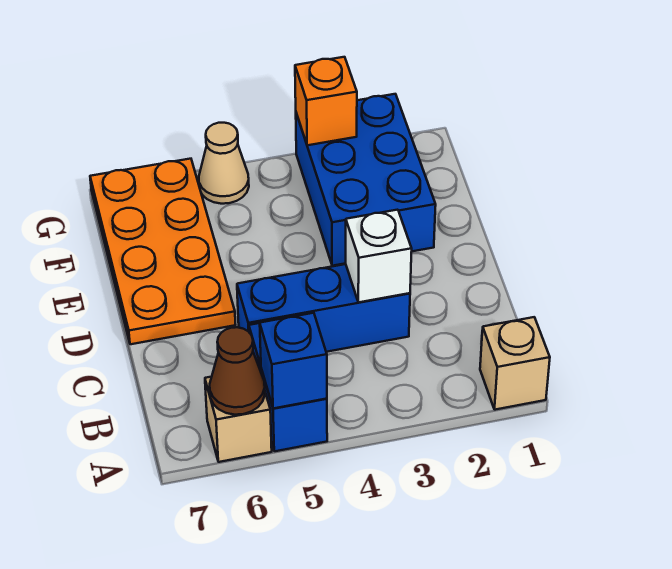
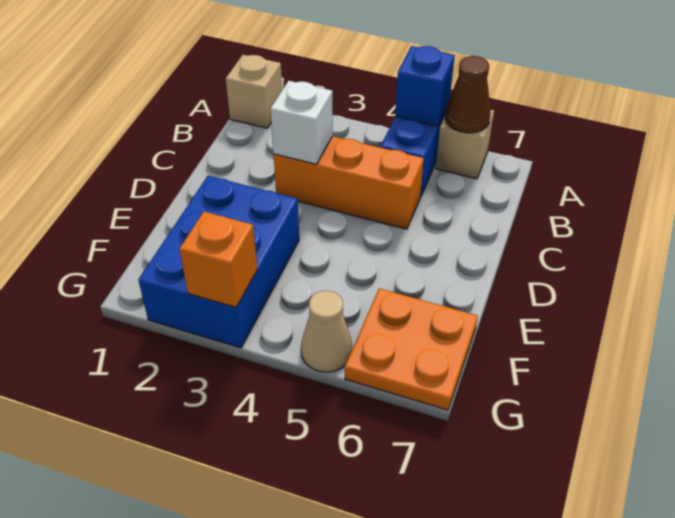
blue 1x3 brick [237,264,410,352] -> orange 1x3 brick [274,136,424,229]
orange 2x4 plate [90,159,236,344] -> orange 2x2 plate [345,288,478,410]

